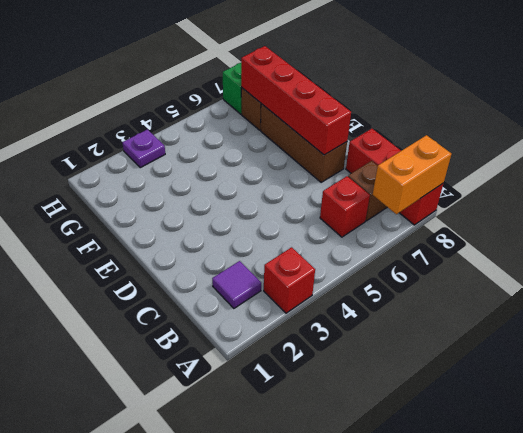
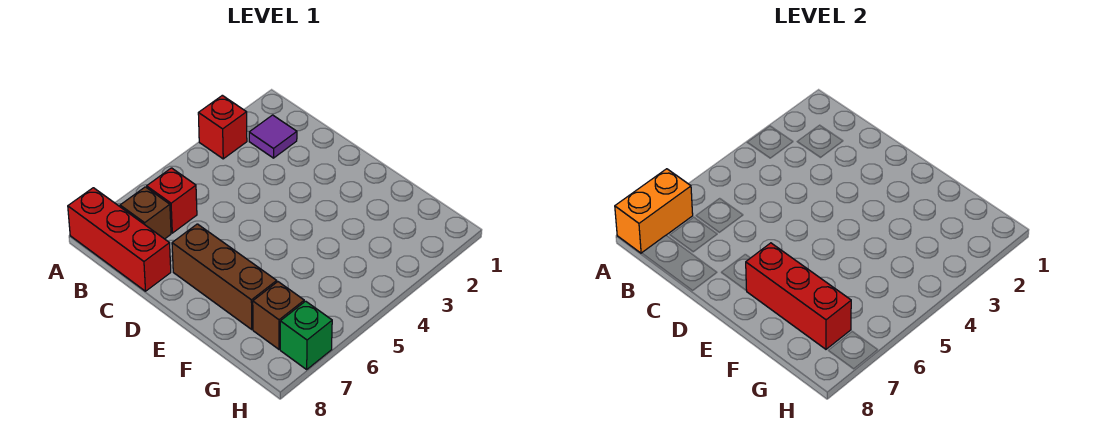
red 1x4 brick [241,46,351,155] -> red 1x3 brick [746,243,851,349]
purple 1x1 plate [122,129,165,168] -> none

